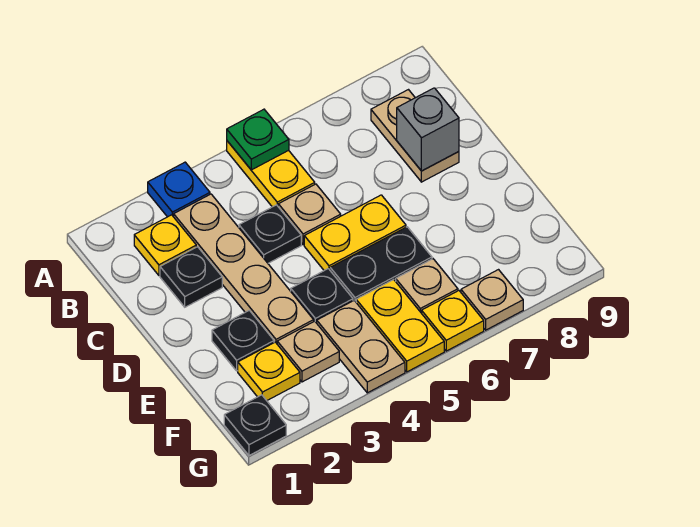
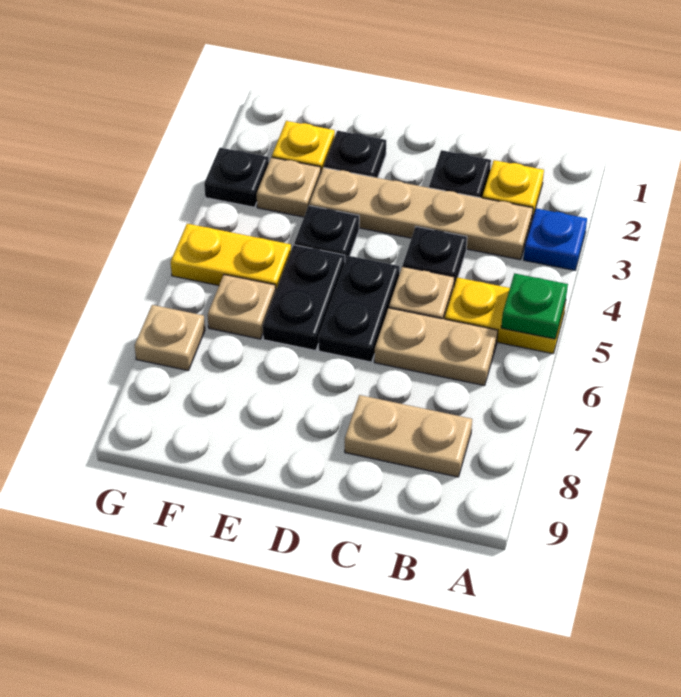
grey 1x1 brick [397,88,459,171] -> none
yellow 1x2 plate [304,195,406,270] -> black 1x2 plate [318,256,399,362]
tan 1x2 plate [317,301,405,393] -> tan 1x2 plate moved to [374,308,498,386]
black 1x1 plate [224,395,286,455] -> black 1x1 plate moved to [204,148,269,207]
yellow 1x1 plate [422,291,484,351] -> none

